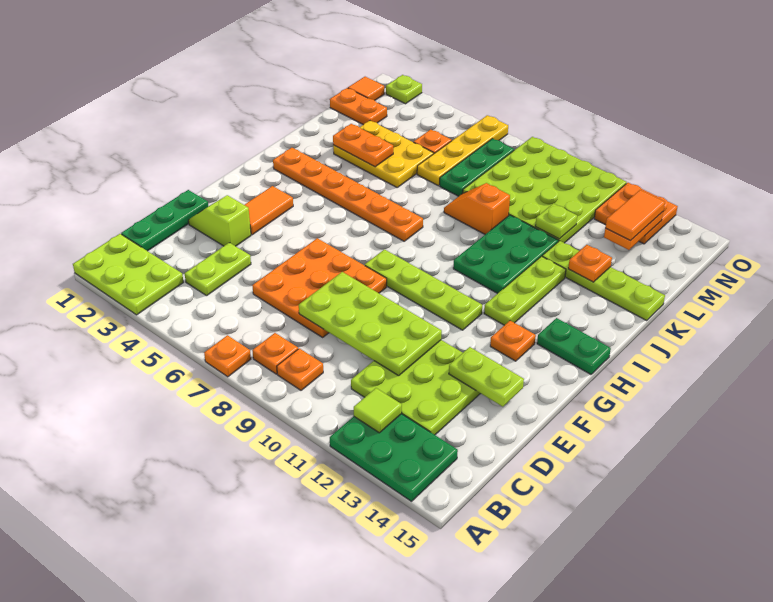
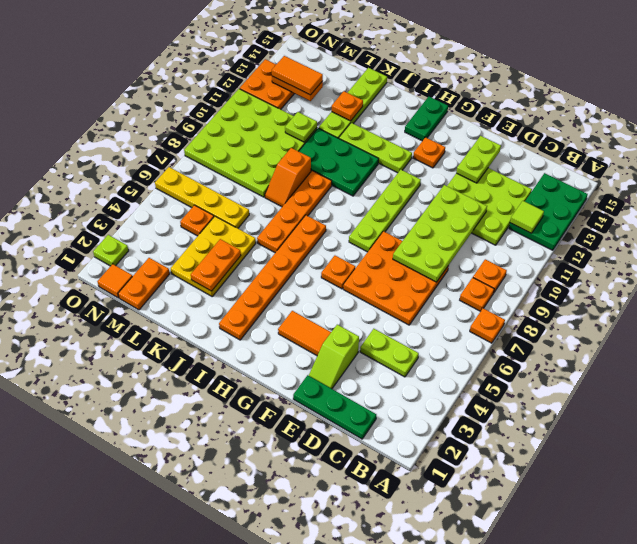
lime 2x3 plate [73,234,184,315] -> none
none -> orange 1x1 plate [321,256,355,289]
none -> orange 1x4 plate [257,171,332,253]
green 1x3 plate [440,139,514,196] -> none

